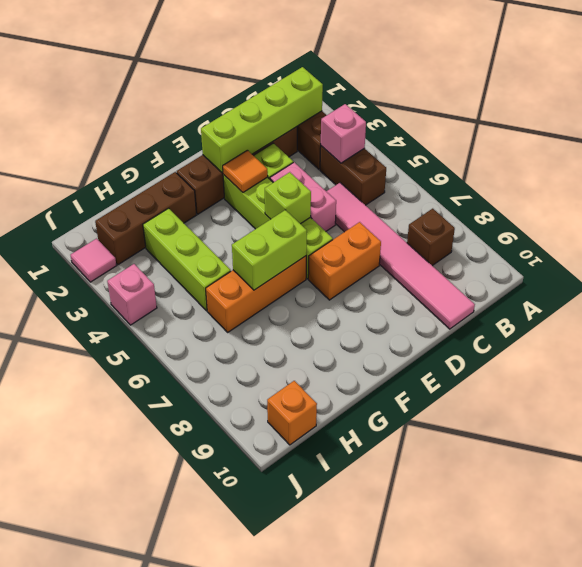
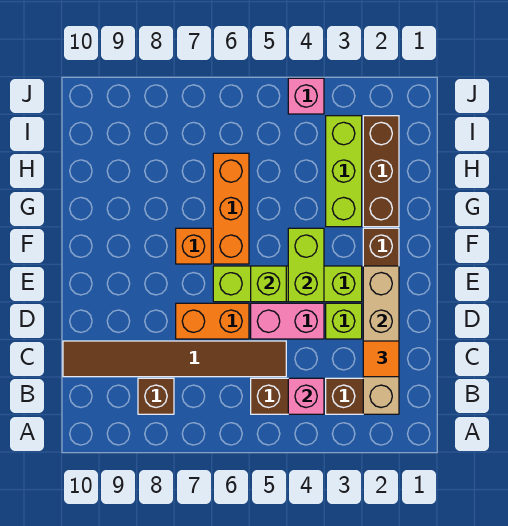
lime 1x4 brick [201,67,323,173] -> tan 1x4 brick [363,266,399,414]
pink 1x6 tile [326,183,475,329] -> brown 1x6 tile [63,341,286,377]
orange 1x2 brick [308,222,381,300] -> orange 1x2 brick turned to [176,303,249,339]
orange 1x1 tile [223,150,268,192] -> orange 1x1 tile moved to [363,341,399,377]
lime 1x2 brick [232,210,307,290] -> lime 1x2 brick moved to [288,228,324,302]
lime 1x3 brick [143,208,231,311] -> lime 1x3 brick turned to [326,116,362,227]
orange 1x1 brick [267,381,317,445] -> orange 1x1 brick moved to [176,228,211,264]
pink 1x1 tile [71,239,117,282] -> none

